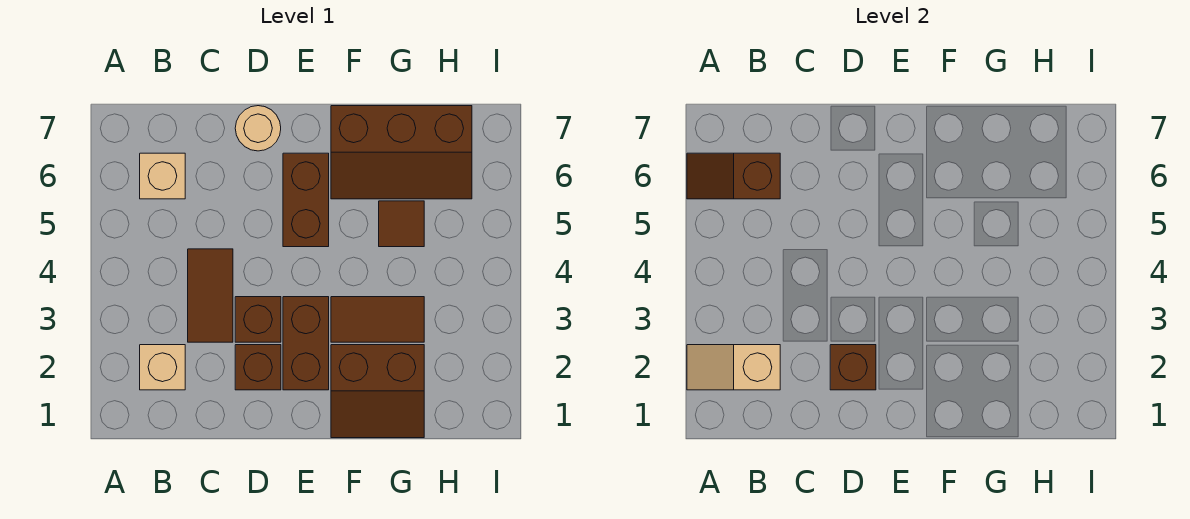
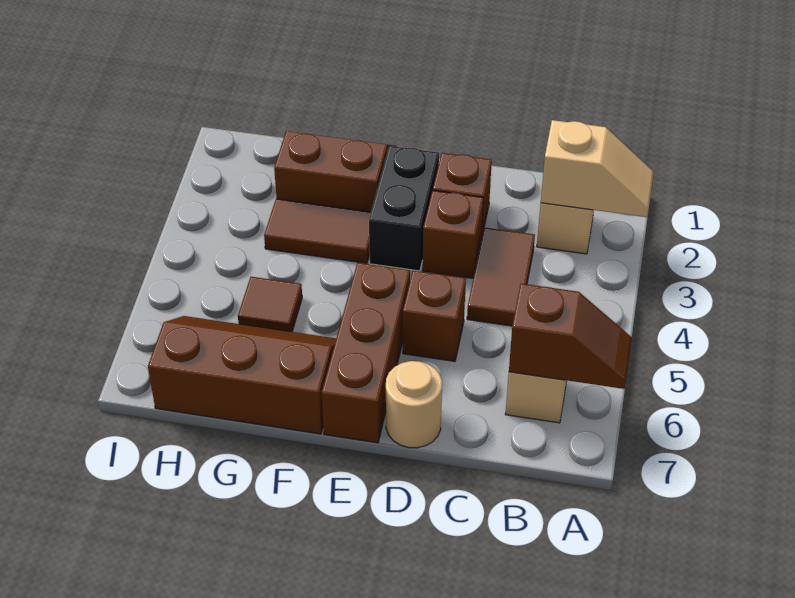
brown 1x1 brick [830,345,876,390] -> brown 1x1 brick moved to [403,270,466,361]
brown 1x2 brick [283,297,329,390] -> black 1x2 brick [369,146,439,271]
brown 1x2 brick [283,153,329,247] -> brown 1x3 brick [322,263,410,443]

